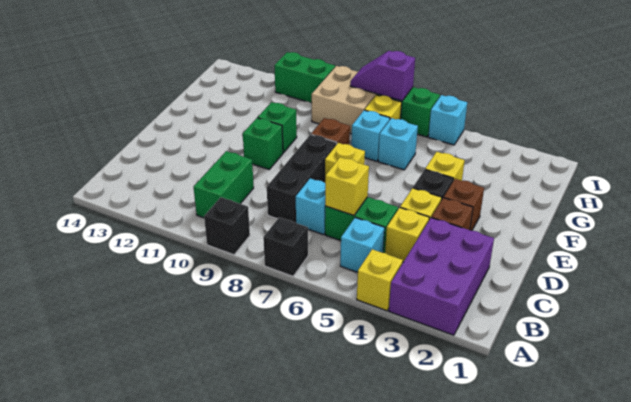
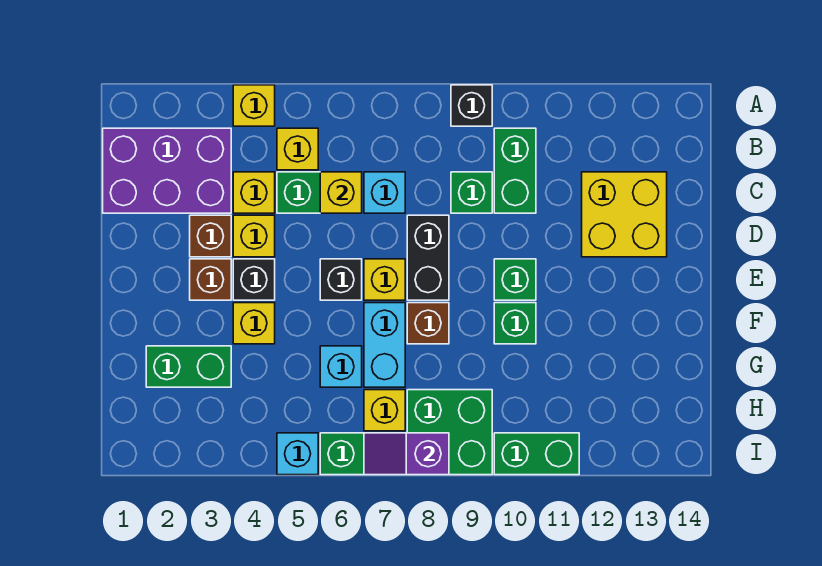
purple 2x3 brick [389,218,494,335] -> purple 2x3 brick turned to [103,128,231,213]
black 1x1 brick [263,217,308,276] -> black 1x1 brick moved to [320,259,362,300]
cyan 1x1 brick [340,218,385,272] -> yellow 1x1 brick [277,128,318,170]
black 1x3 brick [267,134,337,223] -> black 1x2 brick [407,215,449,300]
none -> green 1x1 brick [451,172,492,213]
none -> yellow 2x2 brick [582,172,667,257]
none -> green 1x2 brick [146,346,231,387]
cyan 1x1 brick [351,110,390,161] -> cyan 1x2 brick [364,303,405,387]
tan 2x2 brick [312,66,377,134] -> green 2x2 brick [407,390,492,475]
purple 1x2 slope [350,51,415,101] -> purple 1x2 slope turned to [364,433,449,475]

